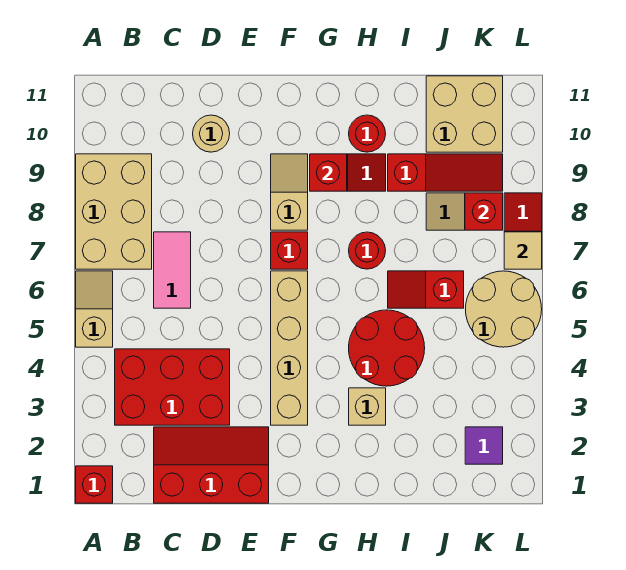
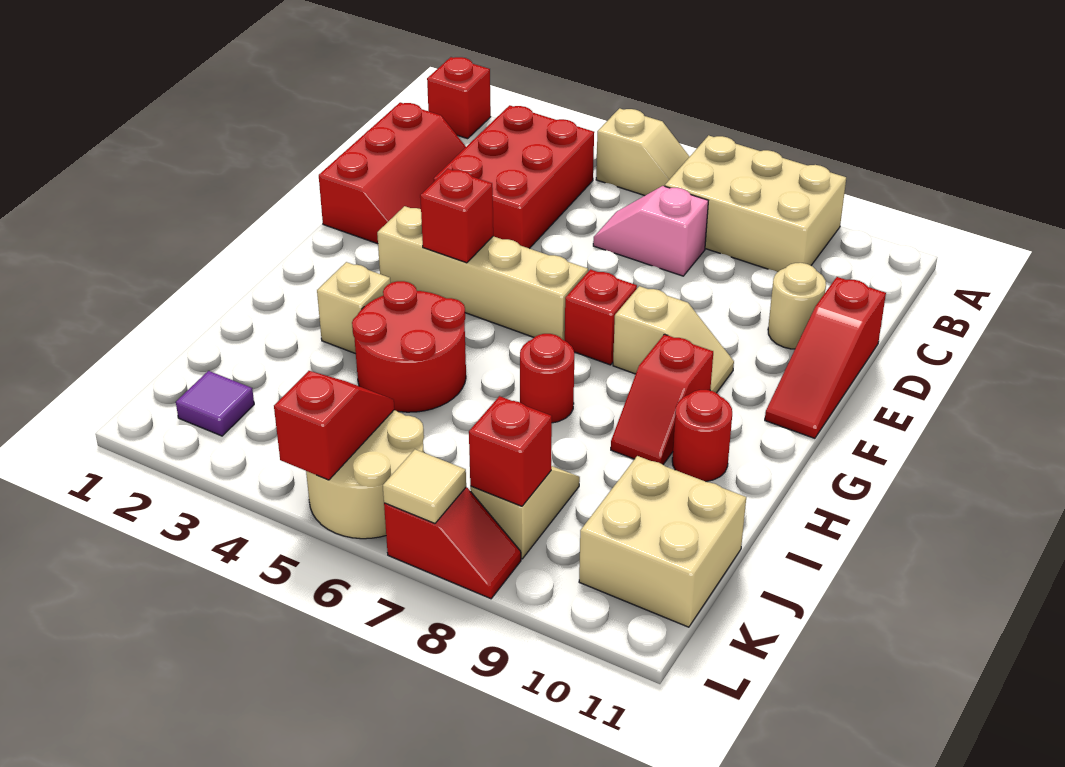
pink 1x2 tile [154,232,191,308] -> pink 1x2 slope [593,186,708,276]
red 1x1 brick [310,154,347,191] -> red 1x1 brick moved to [420,169,493,263]
red 1x2 slope [388,271,464,308] -> red 1x2 slope moved to [274,371,394,480]
red 1x3 slope [388,154,503,191] -> red 1x3 slope moved to [765,277,886,438]

